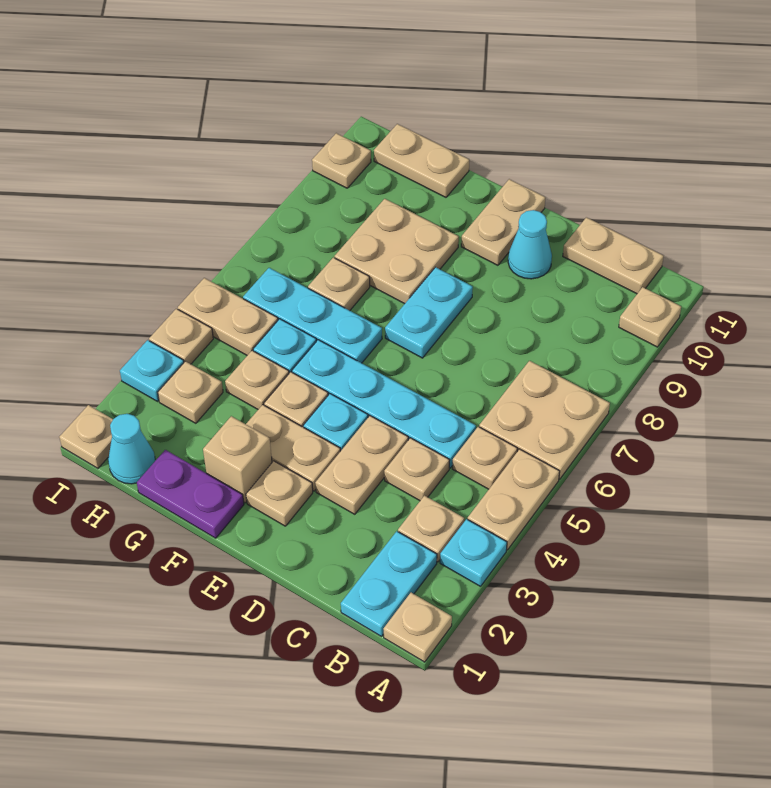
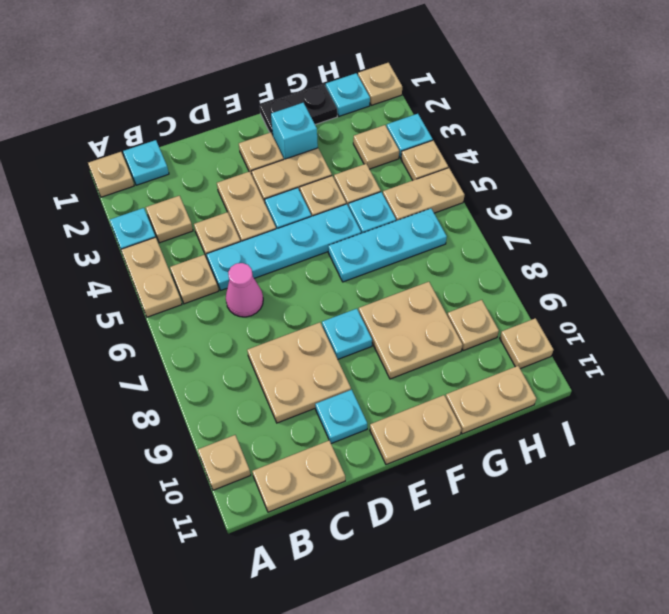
tan 2x2 plate [479,361,610,479] -> tan 2x2 plate moved to [247,322,351,423]
cyan 1x2 plate [341,531,437,636] -> cyan 1x1 plate [123,140,169,185]
none -> pink 1x1 cone [226,263,263,317]
cyan 1x1 cone [508,210,552,279] -> cyan 1x1 plate [315,390,367,444]
cyan 1x2 plate [385,267,473,358] -> cyan 1x1 plate [322,309,372,359]
tan 1x2 plate [461,179,545,265] -> tan 1x2 plate turned to [370,395,461,465]
purple 1x2 plate [137,450,244,538] -> black 1x2 plate [260,84,337,135]
tan 1x1 brick [203,416,272,503] -> cyan 1x1 brick [271,103,318,159]
tan 1x1 plate [308,257,370,311] -> tan 1x1 plate moved to [447,300,499,351]
cyan 1x1 cone [108,414,155,484] -> cyan 1x1 plate [326,73,370,116]

